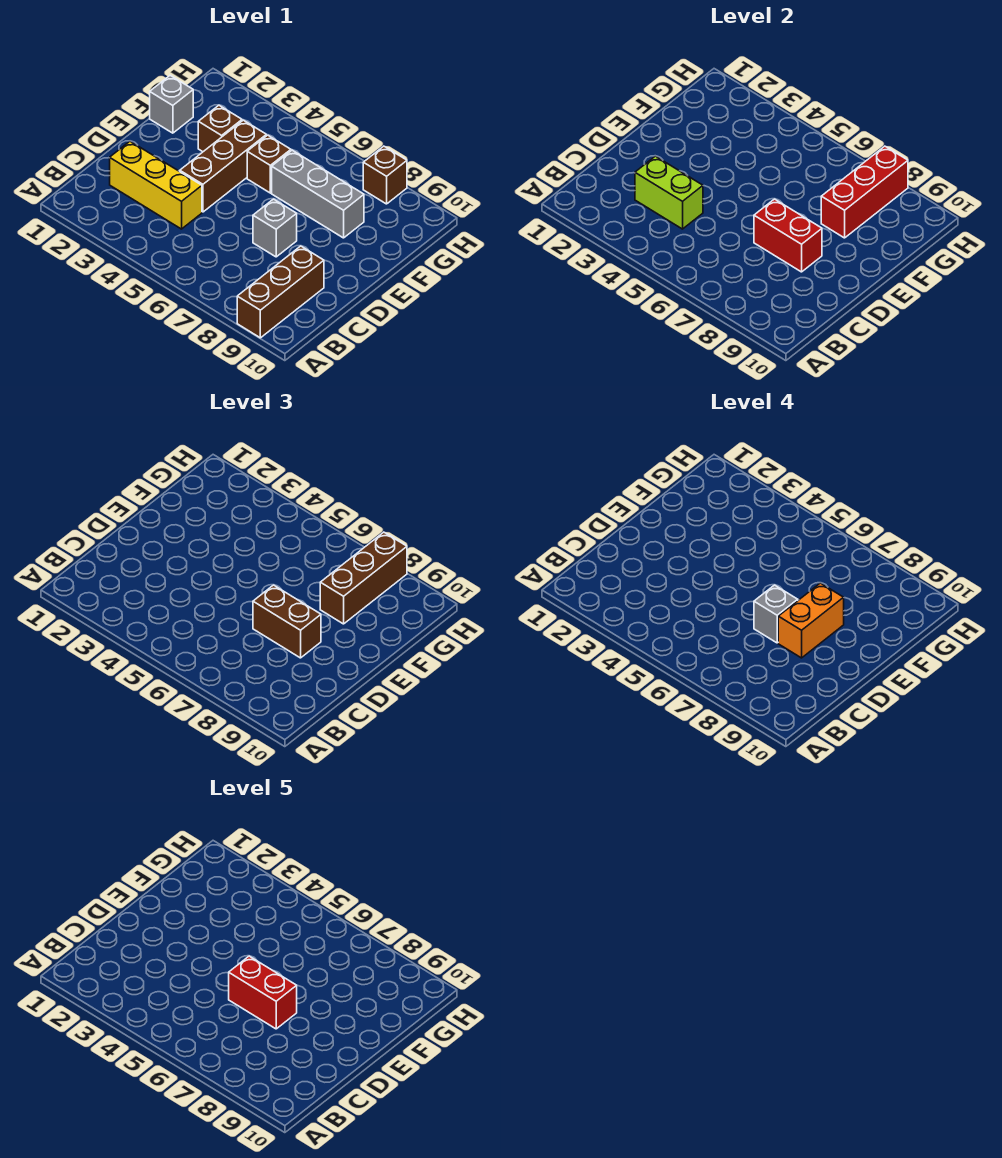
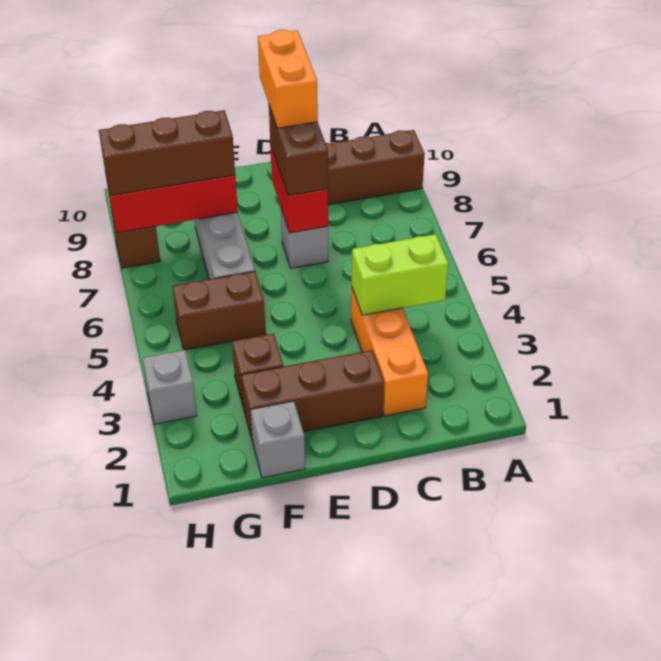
yellow 1x3 brick [110,141,202,229] -> orange 1x3 brick [351,288,428,416]
lime 1x2 brick [635,156,703,229] -> lime 1x2 brick turned to [352,234,448,315]
brown 1x3 brick [180,120,266,212] -> brown 1x3 brick moved to [241,350,384,442]
red 1x2 brick [229,956,297,1029] -> none
grey 1x1 brick [754,585,798,643] -> grey 1x1 brick moved to [143,350,197,424]
orange 1x2 brick [778,583,844,658] -> orange 1x2 brick turned to [258,30,318,128]
brown 1x1 brick [247,135,291,193] -> brown 1x2 brick [172,272,266,350]

